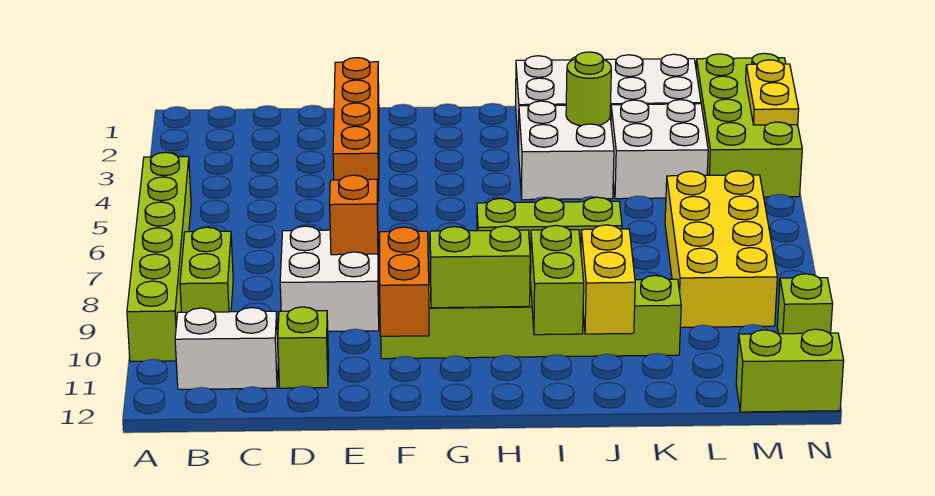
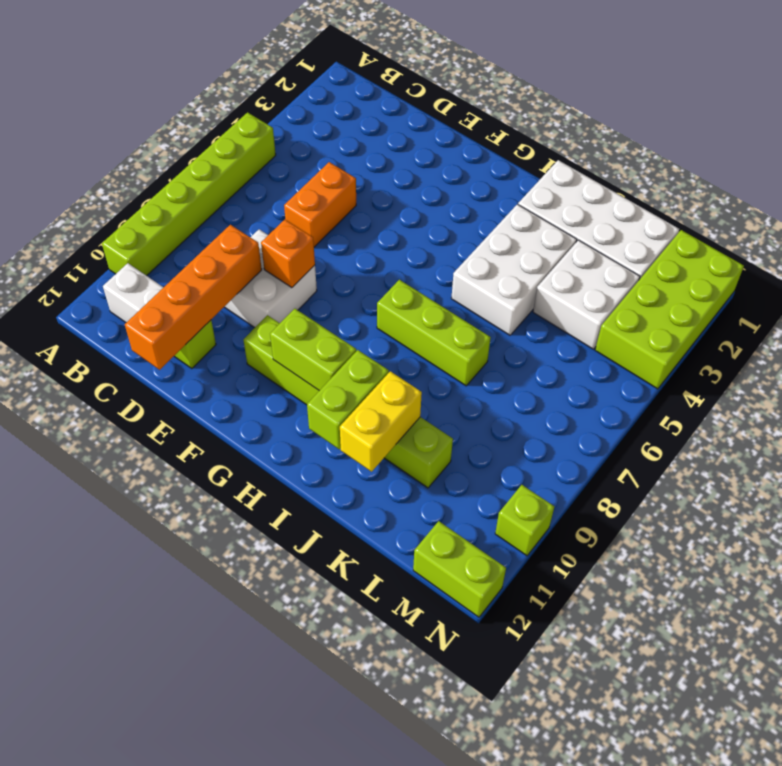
lime 1x2 brick [180,227,233,312] -> none
orange 1x4 brick [333,58,379,201] -> orange 1x4 brick moved to [125,225,262,370]
orange 1x2 brick [380,227,429,336] -> orange 1x2 brick moved to [284,162,356,247]
white 2x2 brick [518,101,614,200] -> white 2x3 brick [451,204,577,335]
lime 1x1 round brick [566,52,611,126] -> none
yellow 2x4 brick [665,171,777,327] -> none
yellow 1x2 plate [746,60,799,125] -> none

